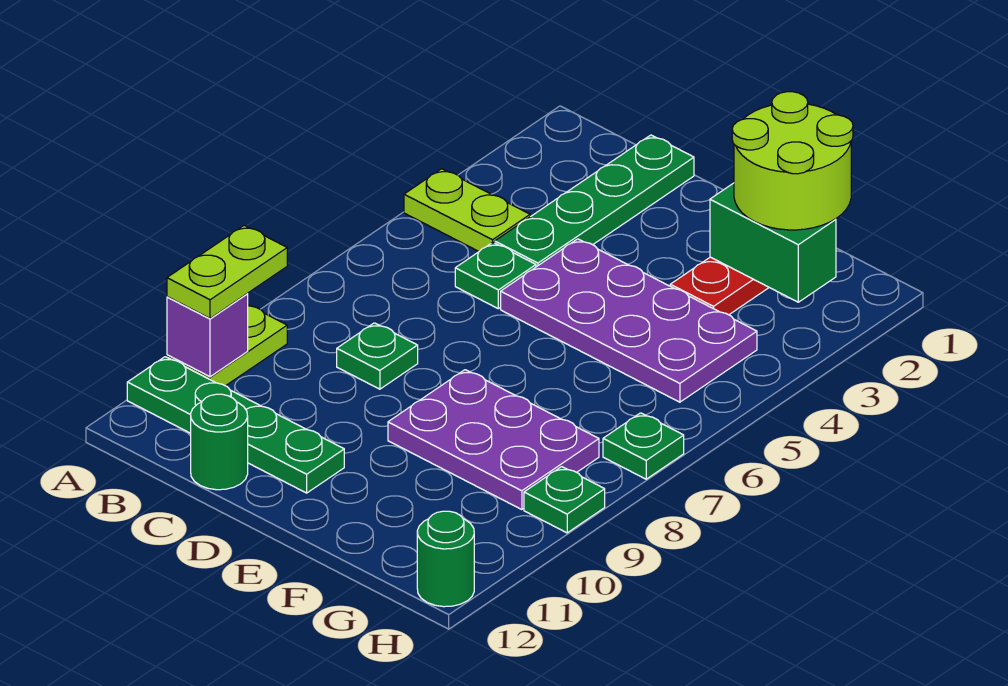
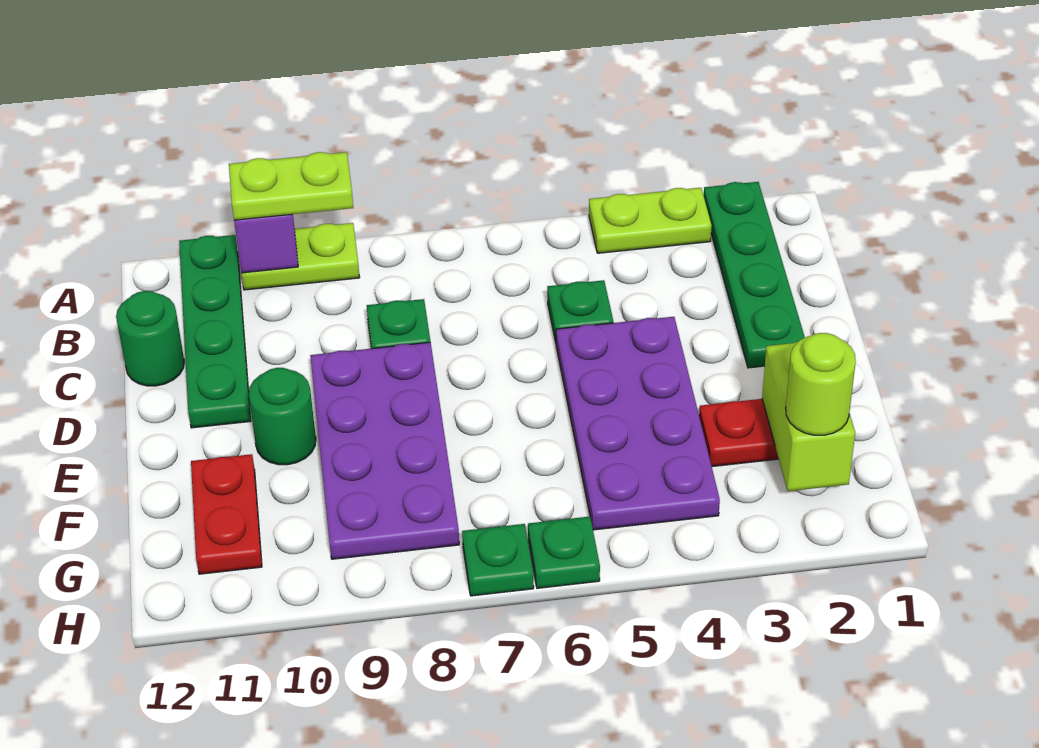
lime 1x2 plate [404,169,530,251] -> lime 1x2 plate turned to [589,188,712,253]
green 1x4 plate [495,135,694,267] -> green 1x4 plate turned to [704,182,805,368]
purple 2x3 plate [388,370,599,510] -> purple 2x4 plate [310,342,459,559]
lime 2x2 round brick [732,92,853,230] -> lime 1x1 round brick [786,333,856,435]
green 1x2 brick [710,183,836,302] -> lime 1x2 brick [762,342,855,491]
none -> red 1x2 plate [191,454,262,574]
green 1x1 plate [524,467,605,533] -> green 1x1 plate moved to [528,517,600,588]
green 1x1 round brick [417,511,474,607] -> green 1x1 round brick moved to [249,368,316,465]

